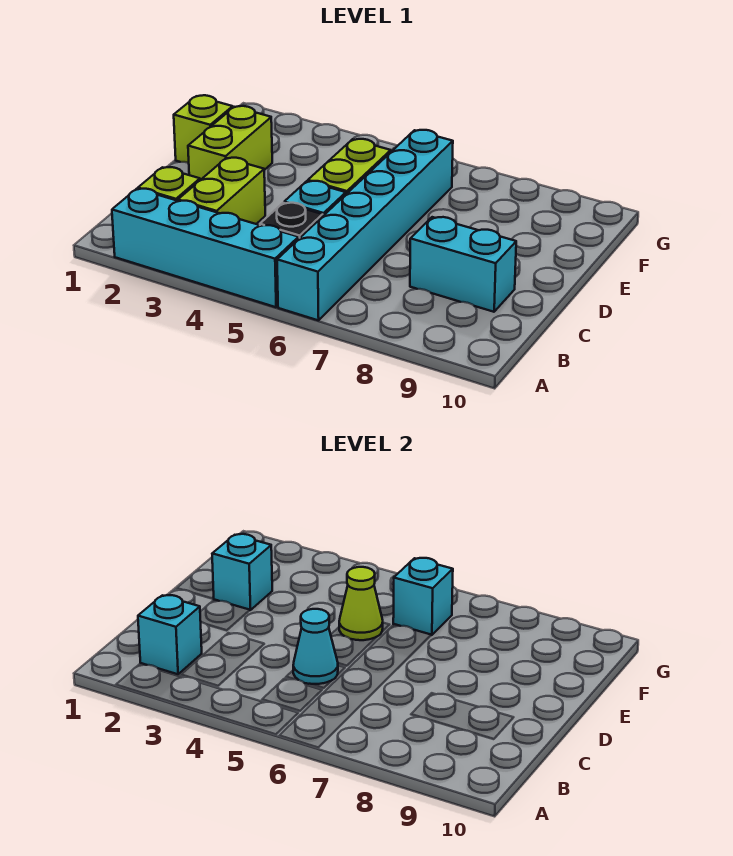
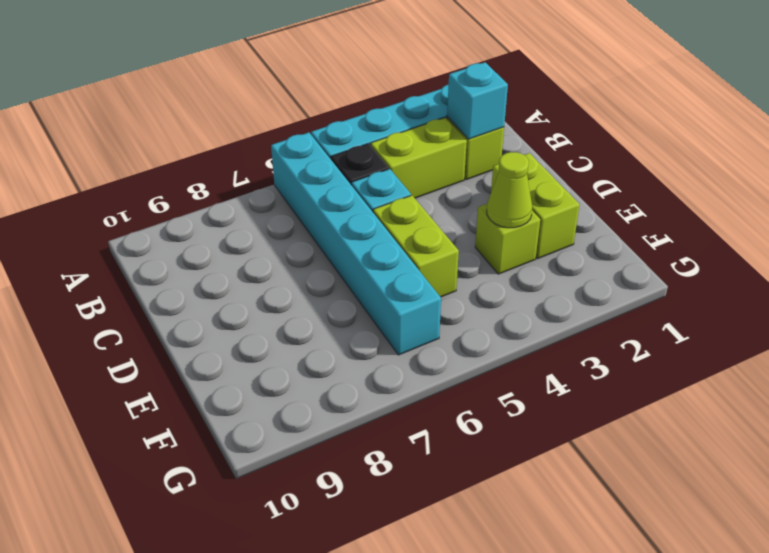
lime 1x2 brick [178,158,265,224] -> lime 1x2 brick turned to [370,118,467,198]
cyan 1x1 cone [293,609,338,684] -> none
cyan 1x2 brick [410,217,516,312] -> none
lime 1x1 brick [174,95,233,163] -> lime 1x1 brick moved to [475,204,540,274]
cyan 1x1 brick [212,534,272,610] -> none
lime 1x1 cone [339,567,383,640] -> lime 1x1 cone moved to [487,152,532,228]
cyan 1x1 brick [393,558,453,635] -> none

